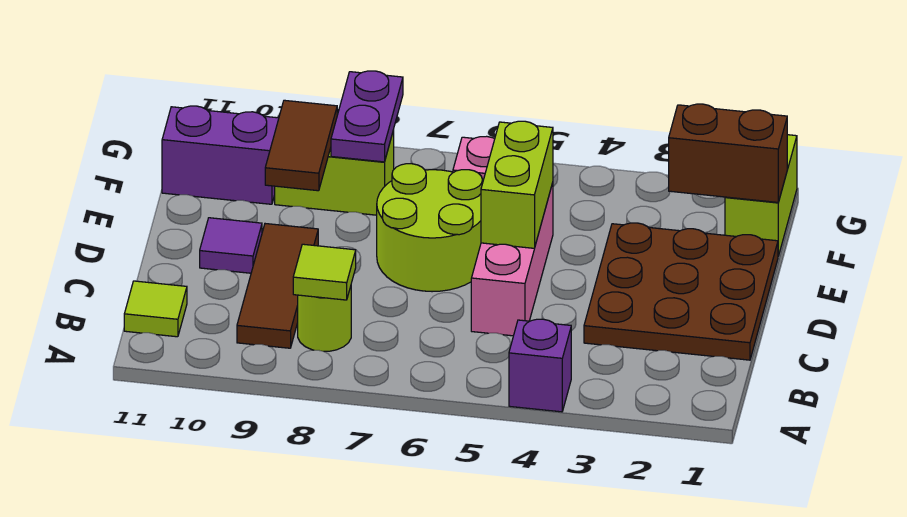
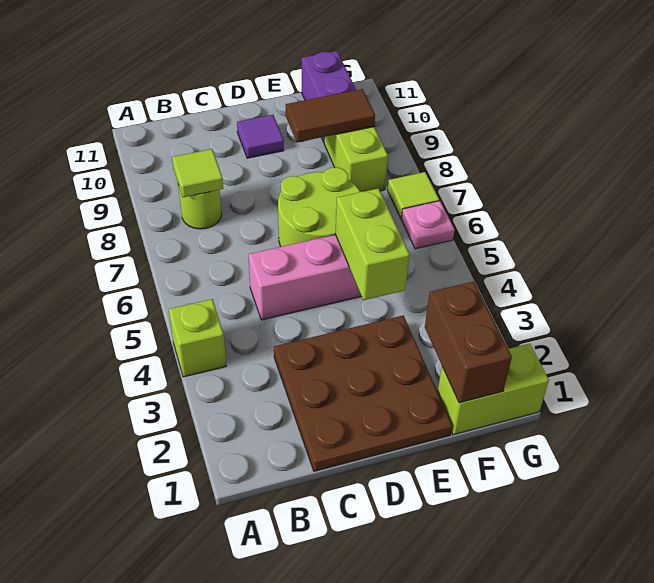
purple 1x1 brick [509,319,571,412] -> lime 1x1 brick [169,299,226,377]
brown 1x3 tile [237,224,318,348] -> none
lime 1x1 tile [124,281,187,337] -> lime 1x1 tile moved to [388,172,439,218]
lime 1x2 brick [481,121,553,248] -> lime 1x2 brick turned to [335,188,410,300]
purple 1x2 plate [331,71,403,162] -> none

